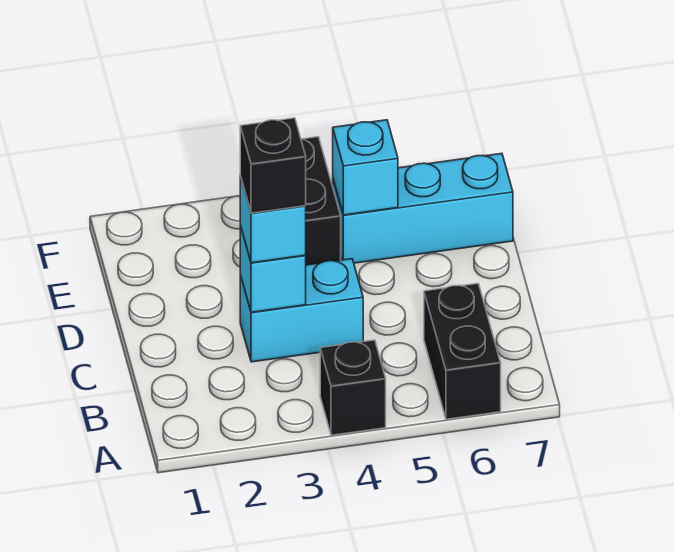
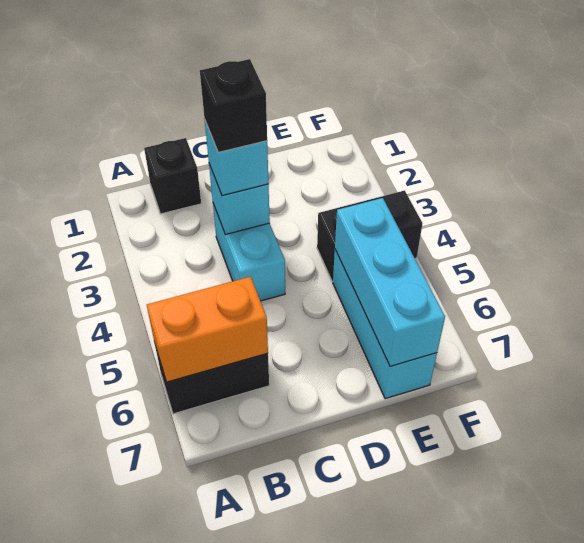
black 1x1 brick [320,340,386,435] -> black 1x1 brick moved to [144,138,201,214]
none -> orange 1x2 brick [147,277,268,382]
cyan 1x1 brick [333,120,398,215] -> cyan 1x3 brick [335,198,445,366]

